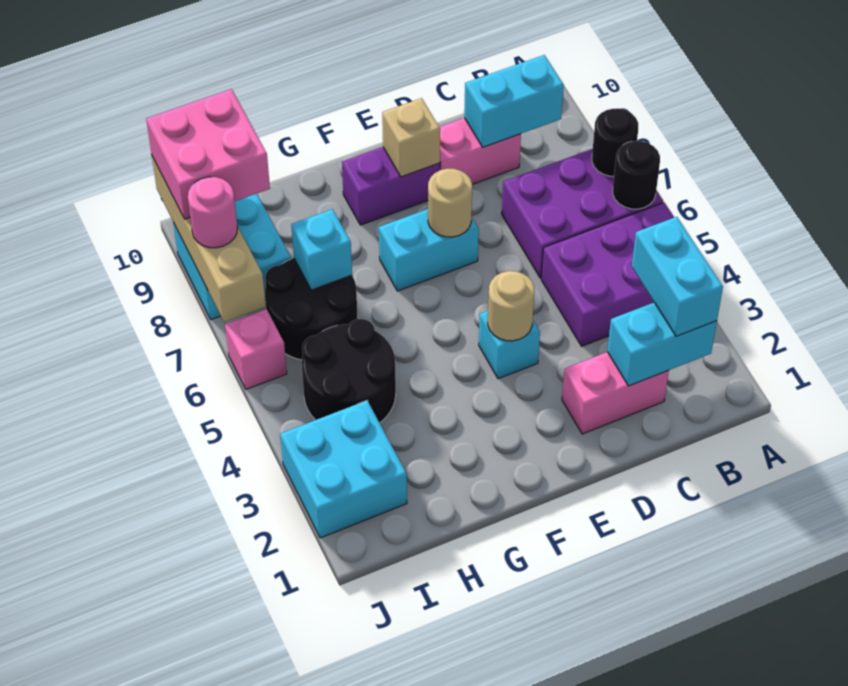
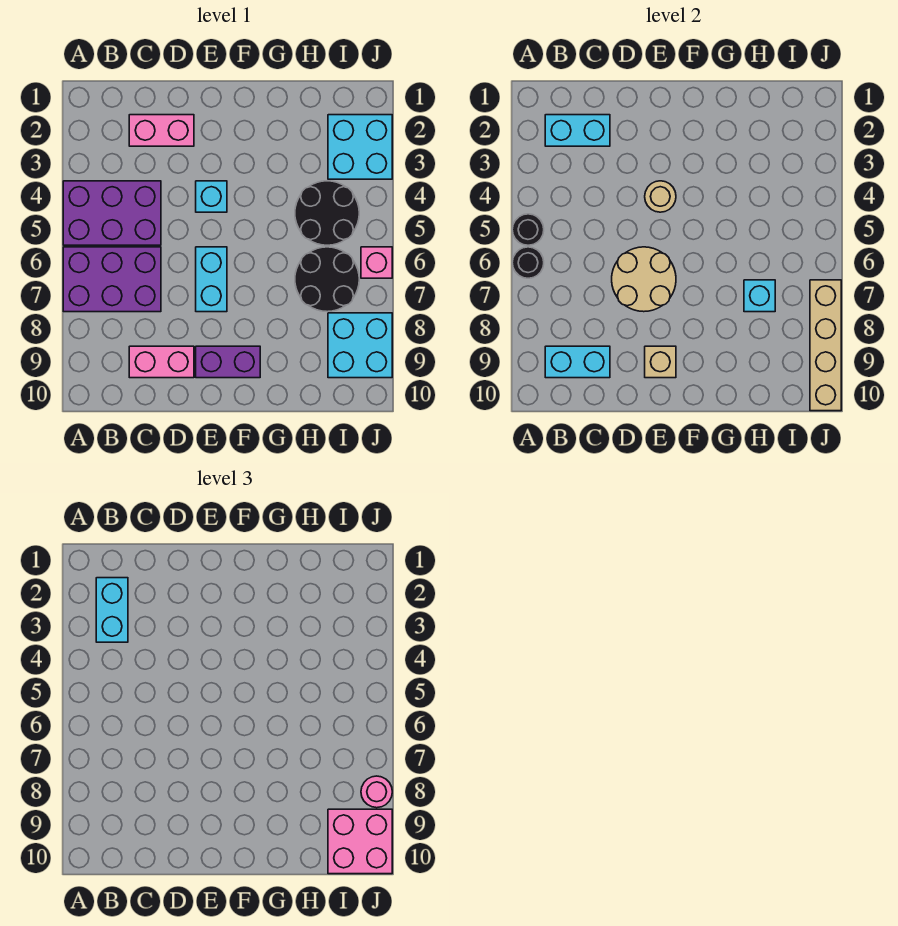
black 1x1 round brick [592,108,638,176] -> black 1x1 round brick moved to [512,214,544,245]
cyan 1x2 brick [379,209,479,291] -> cyan 1x2 brick turned to [196,247,227,312]
tan 1x1 round brick [428,169,472,237] -> tan 2x2 round brick [612,247,676,312]

